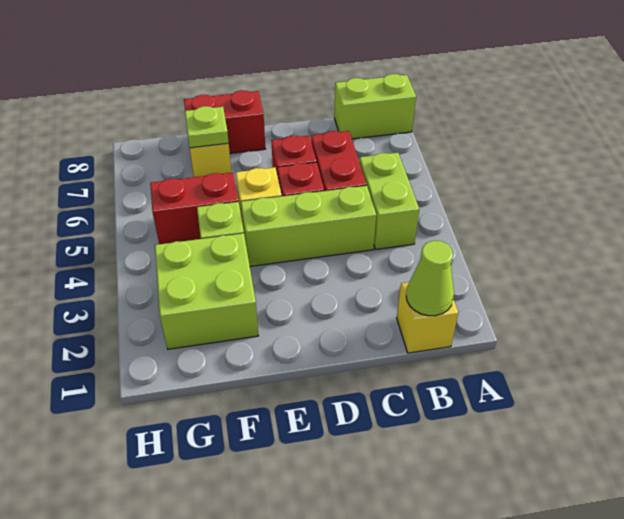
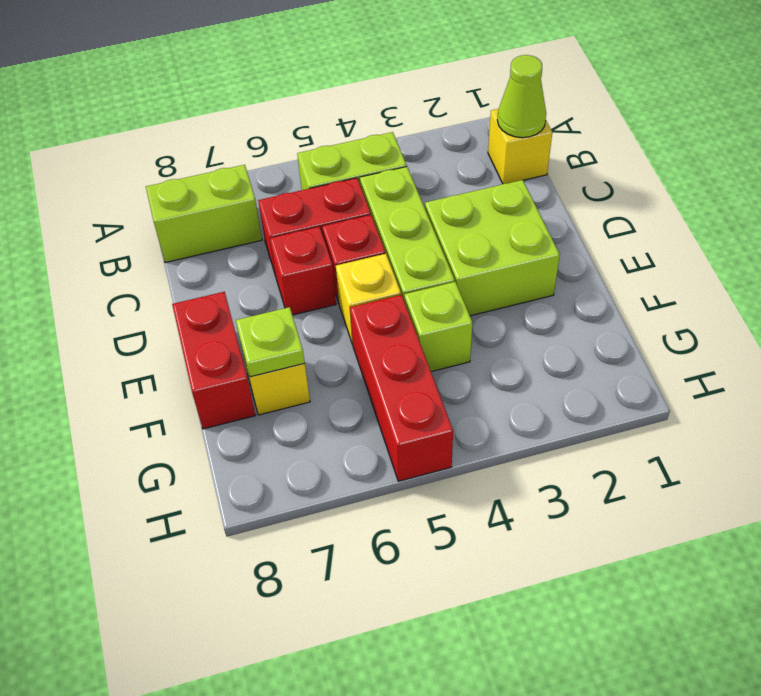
lime 1x2 brick [334,74,416,139] -> lime 1x2 brick turned to [146,165,262,263]
lime 2x2 brick [155,233,259,349] -> lime 2x2 brick moved to [425,180,560,316]
red 1x2 brick [150,173,238,244] -> red 1x3 brick [350,295,453,481]

